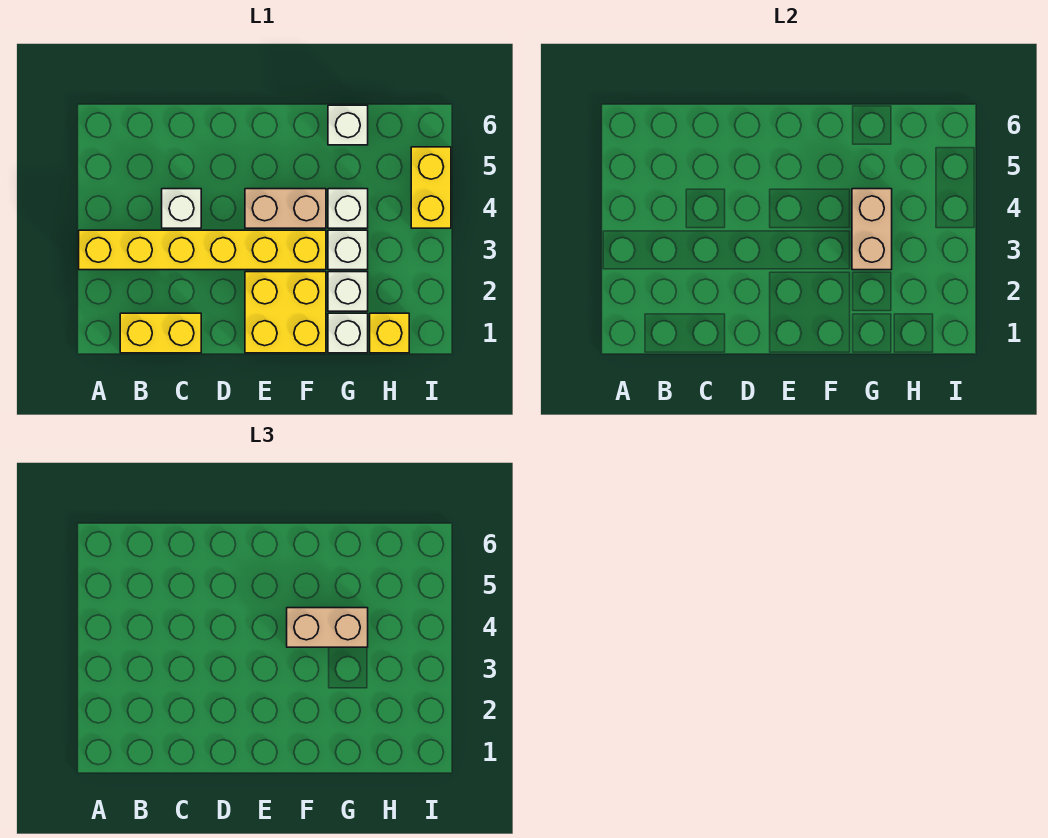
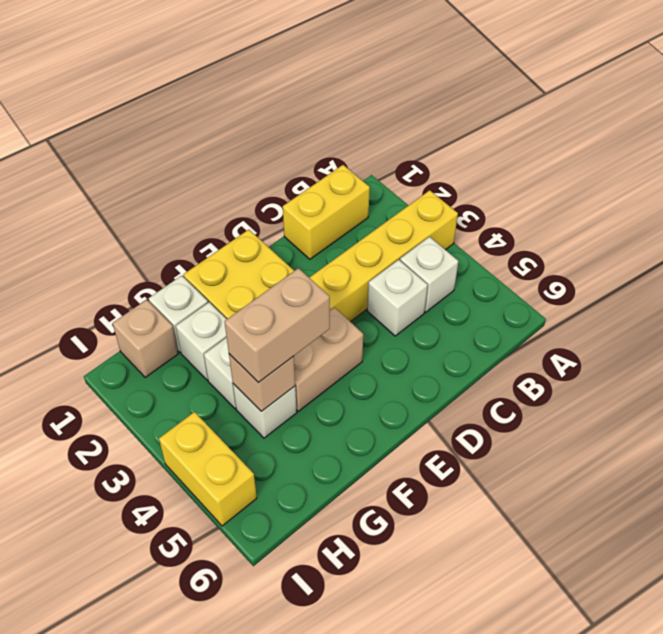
tan 1x2 brick [852,189,892,270] -> tan 1x1 brick [229,354,295,411]
white 1x1 brick [328,105,368,145] -> white 1x1 brick moved to [400,237,458,312]
yellow 1x1 brick [370,313,409,353] -> tan 1x1 brick [113,300,178,378]

